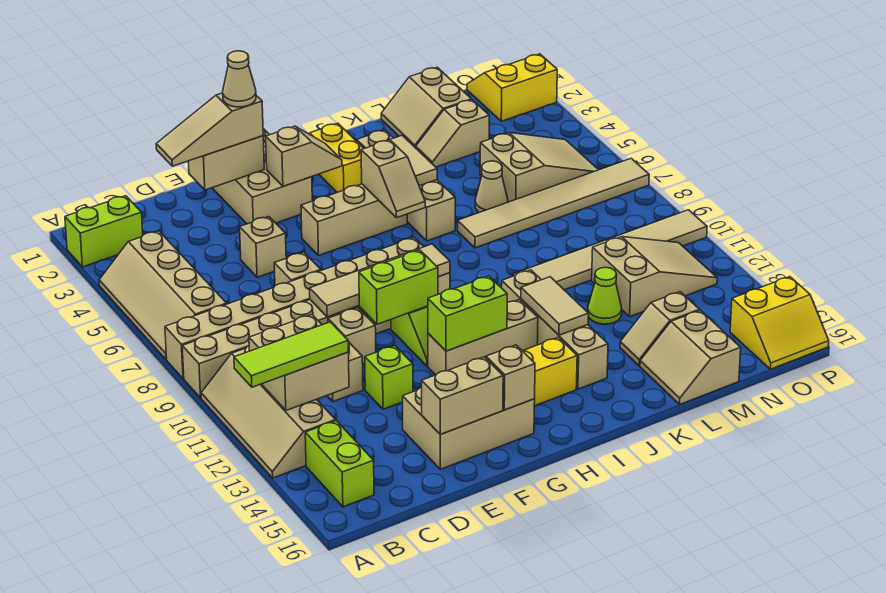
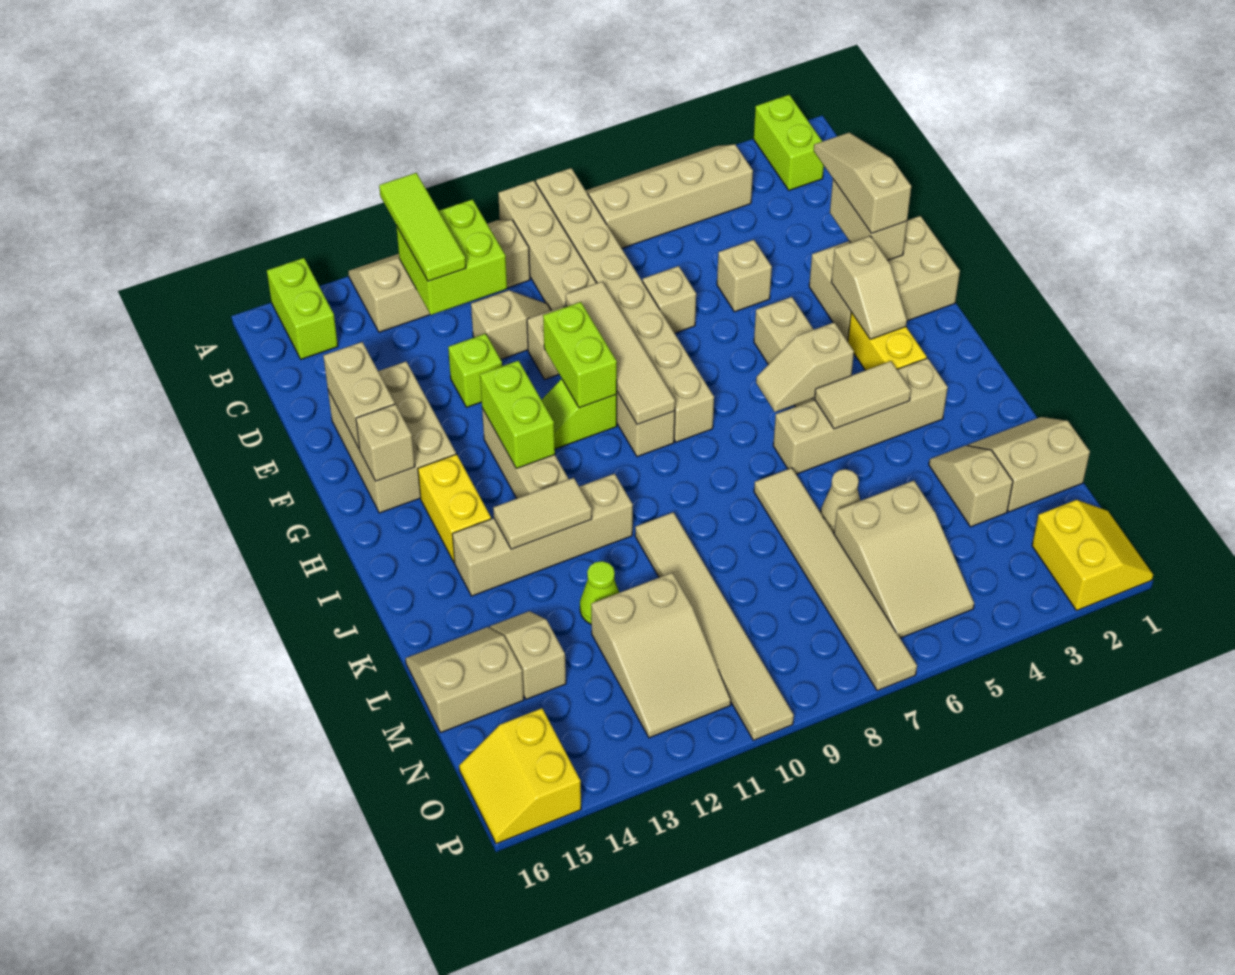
tan 2x2 brick [249,315,349,411] -> lime 2x2 brick [396,199,507,315]
lime 1x2 brick [305,421,374,507] -> lime 1x2 brick turned to [267,258,338,359]
tan 1x1 cone [223,51,256,107] -> none
yellow 1x2 brick [310,123,364,192] -> yellow 1x2 brick turned to [848,312,927,370]

